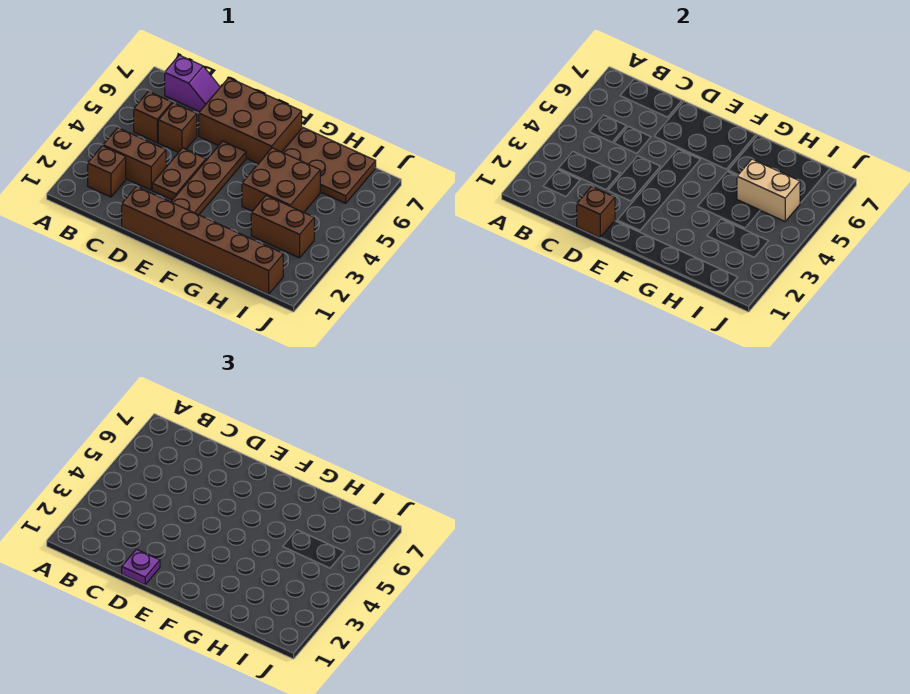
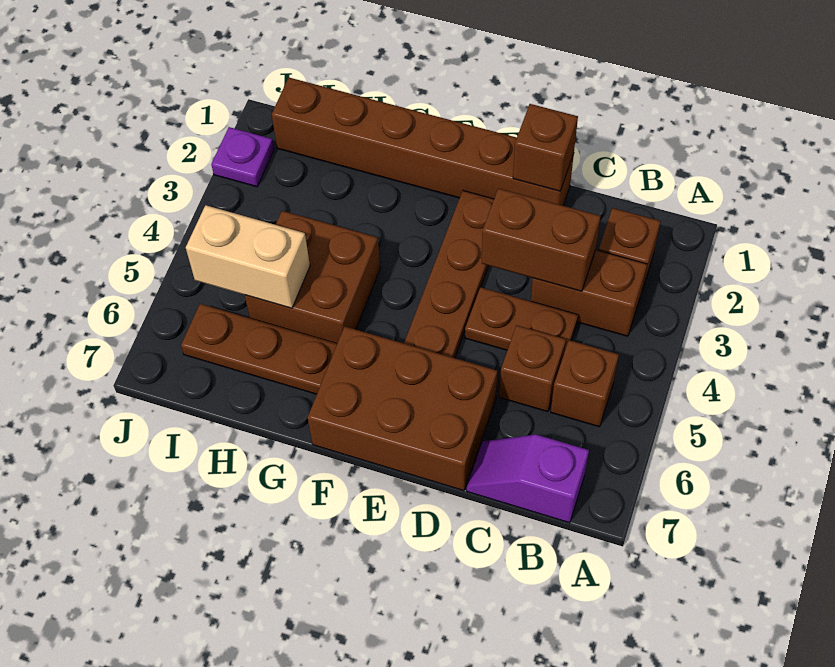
purple 1x1 plate [122,549,160,585] -> purple 1x1 plate moved to [211,127,274,187]
brown 1x2 plate [152,148,206,200] -> brown 1x2 plate turned to [465,287,578,350]
brown 2x3 plate [282,128,376,203] -> brown 1x3 plate [181,304,337,394]
brown 1x2 brick [251,196,314,258] -> brown 1x2 brick moved to [482,188,601,291]

